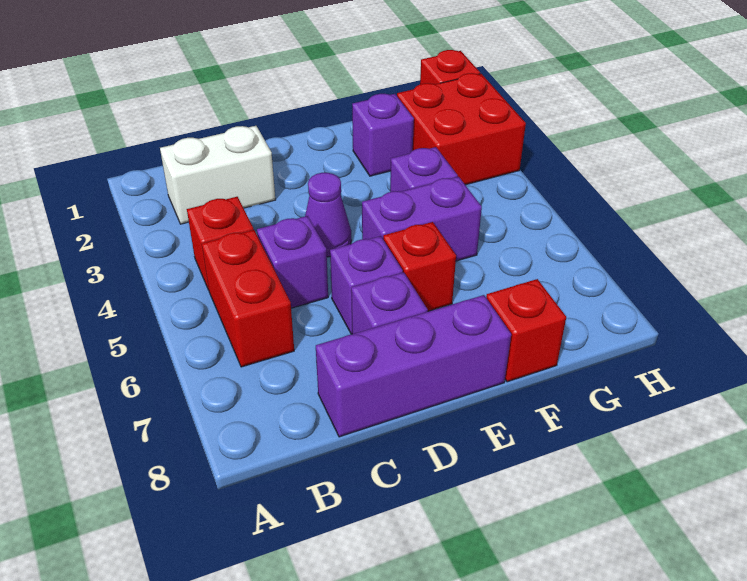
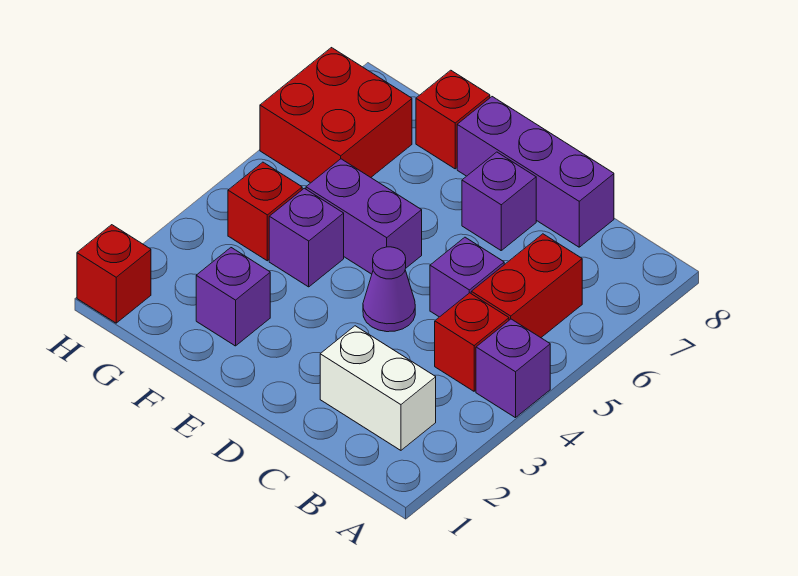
purple 1x1 brick [330,236,403,334] -> purple 1x1 brick moved to [476,319,550,418]
red 1x1 brick [383,222,456,311] -> red 1x1 brick moved to [228,162,302,261]
red 2x2 brick [397,73,526,185] -> red 2x2 brick moved to [260,48,412,183]

